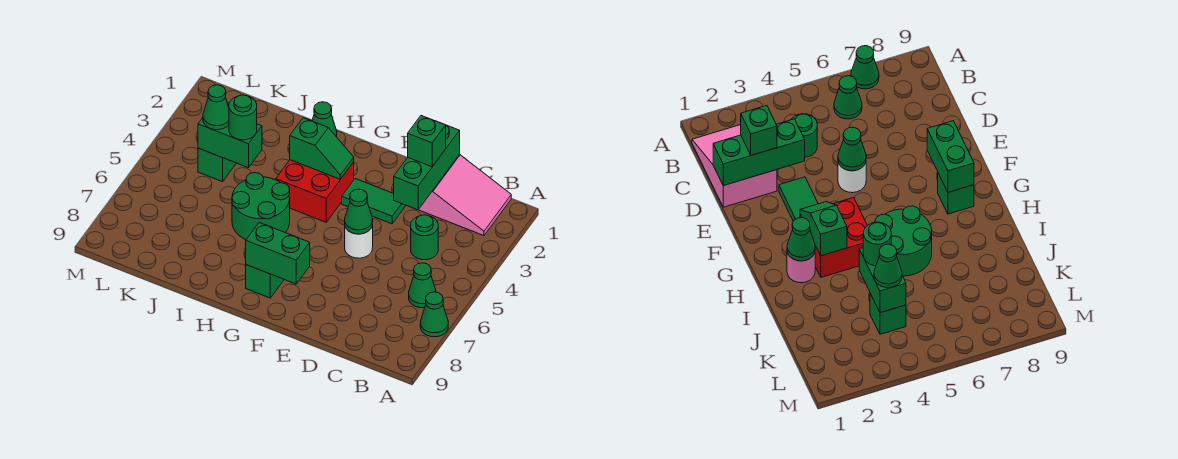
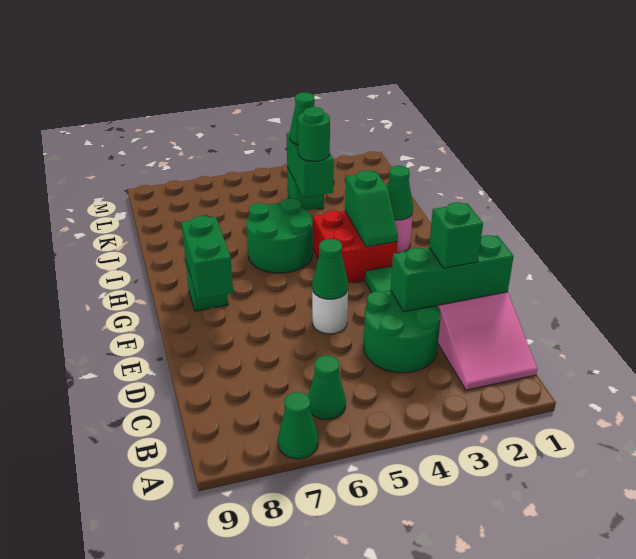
green 1x1 round brick [411,215,438,260] -> green 2x2 round brick [363,290,441,373]

